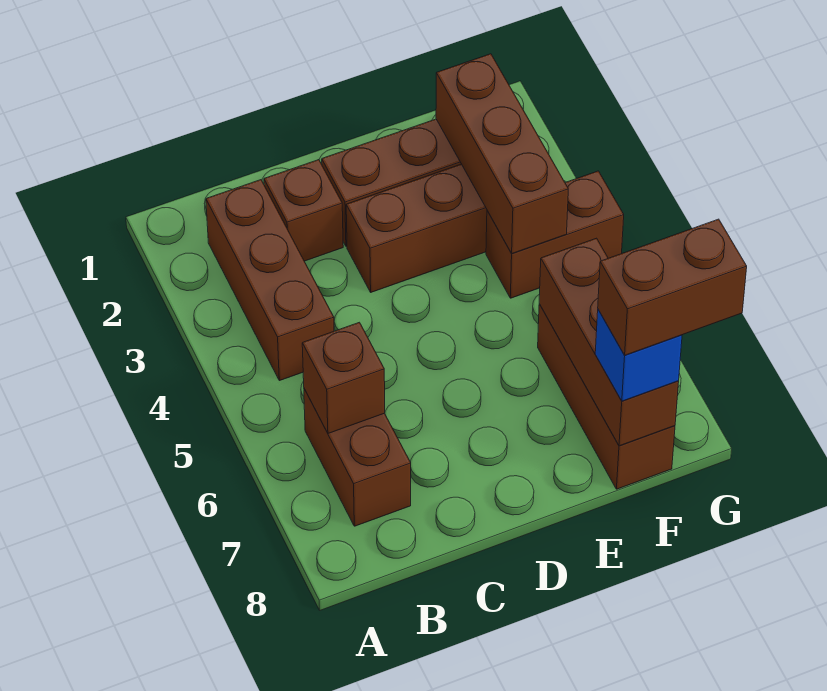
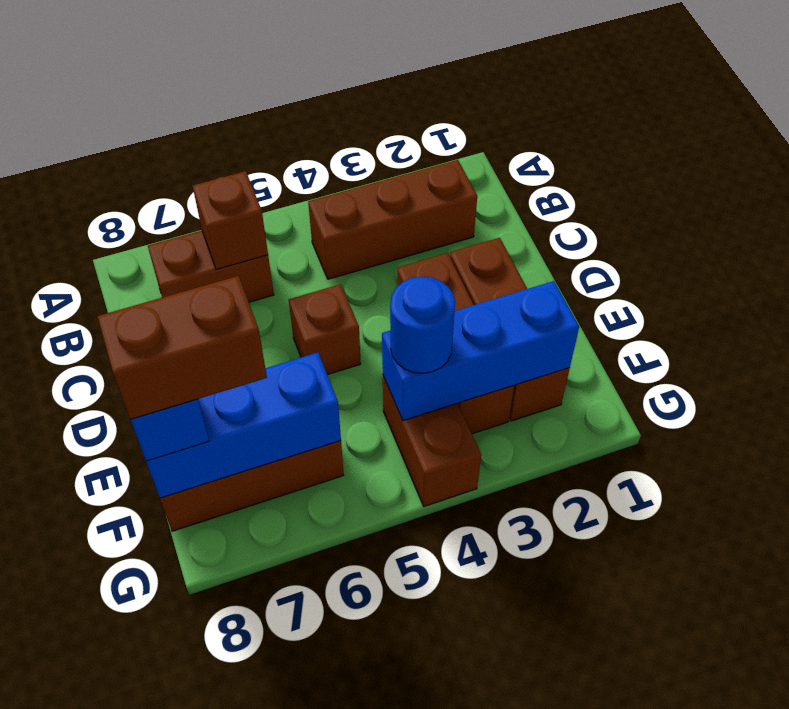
brown 1x1 brick [264,160,343,261] -> brown 1x1 brick moved to [289,284,361,375]
brown 1x3 brick [436,54,568,253] -> blue 1x3 brick [382,281,579,421]
none -> blue 1x1 round brick [390,277,455,373]
brown 1x3 brick [539,238,679,446] -> blue 1x3 brick [146,353,341,498]
brown 1x2 brick [598,219,747,355] -> brown 1x2 brick turned to [97,276,267,419]

